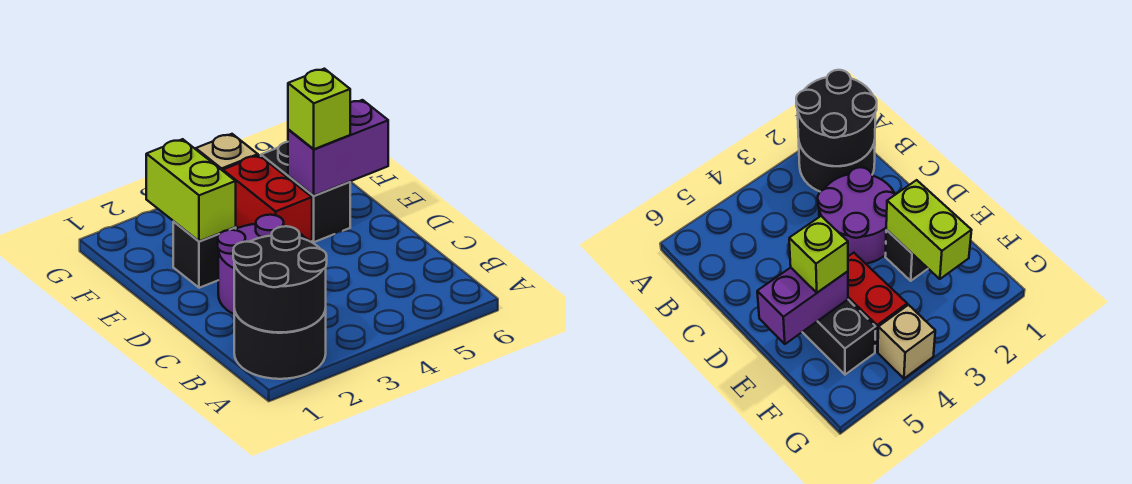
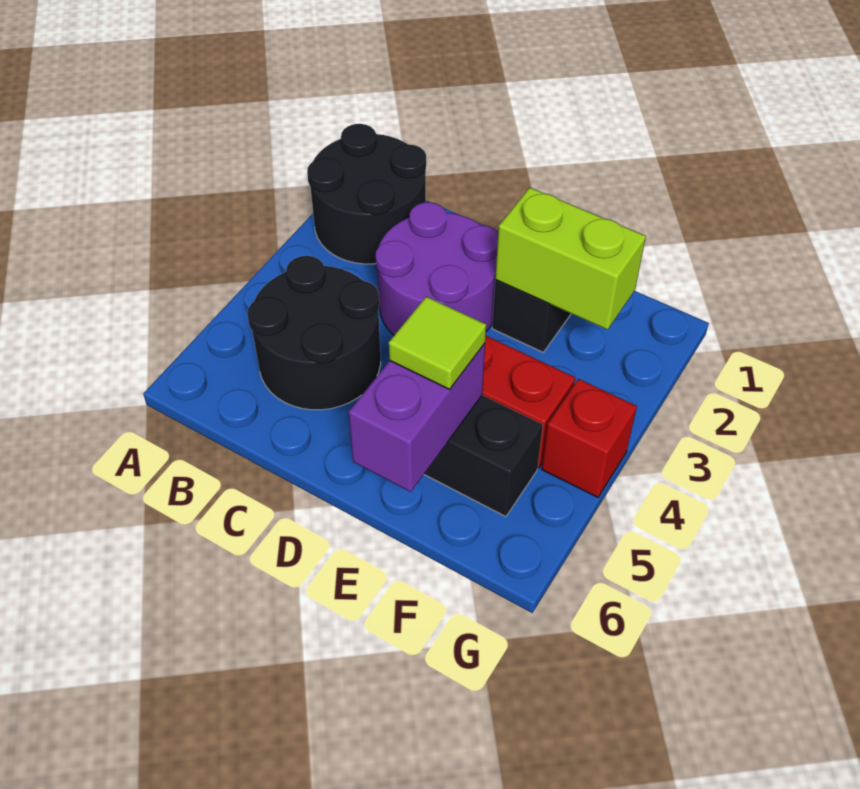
black 2x2 round brick [233,226,327,332] -> black 2x2 round brick moved to [247,256,381,410]
lime 1x1 brick [288,69,350,149] -> lime 1x1 tile [389,297,486,389]
tan 1x1 brick [196,134,258,171] -> red 1x1 brick [542,379,637,497]

